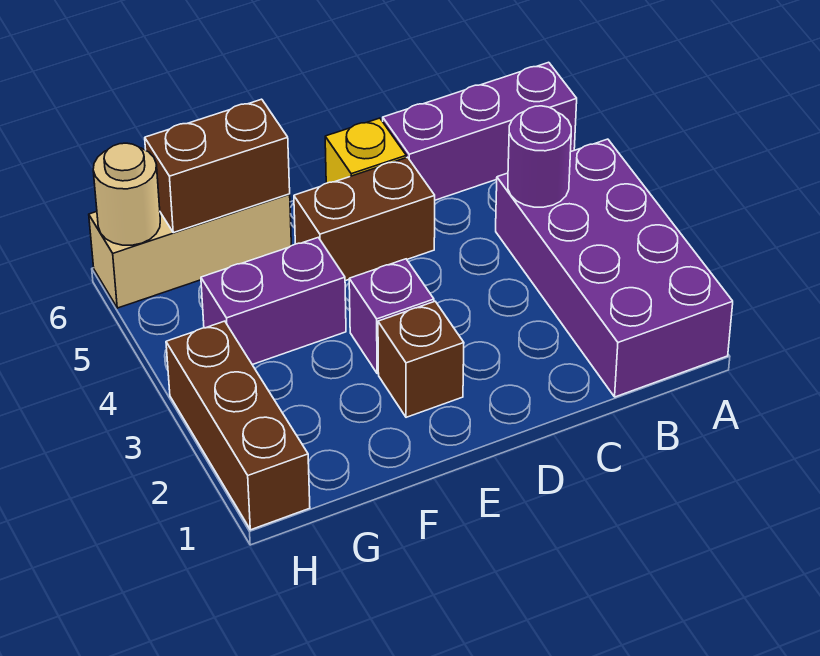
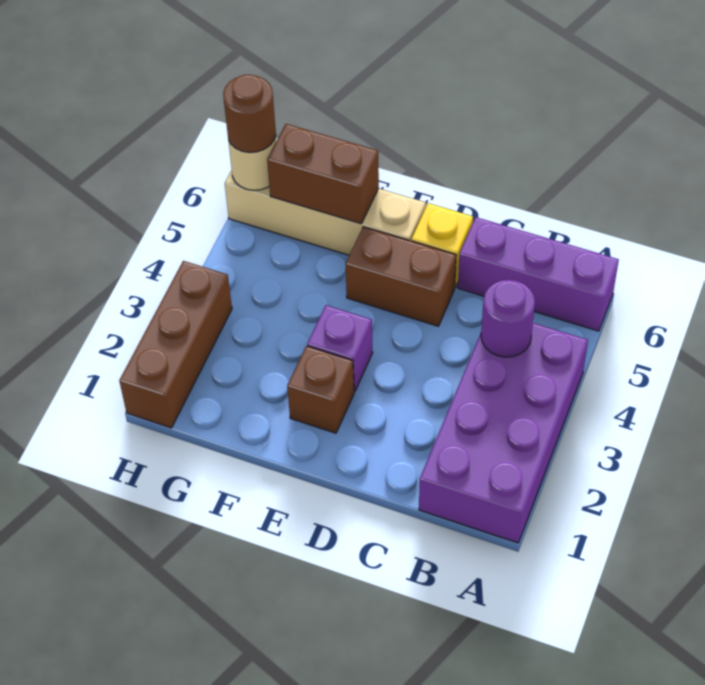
purple 1x2 brick [201,238,346,365] -> none
tan 1x3 brick [89,194,291,308] -> tan 1x4 brick [225,170,426,255]
none -> brown 1x1 round brick [223,75,276,153]

